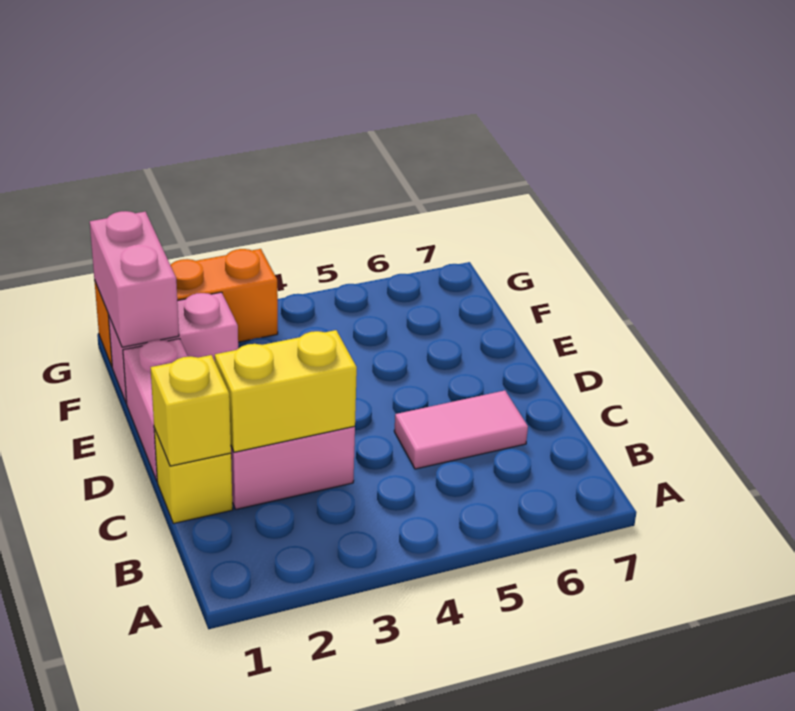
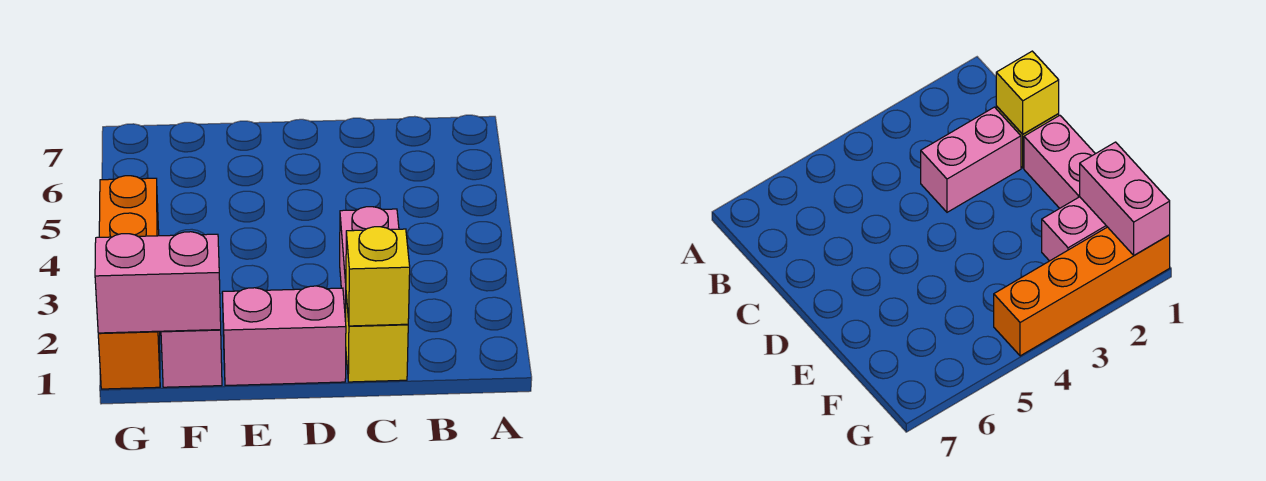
yellow 1x2 brick [215,330,357,452] -> none
pink 1x2 tile [394,391,528,469] -> none
orange 1x3 brick [94,249,278,366] -> orange 1x4 brick [98,176,160,389]

